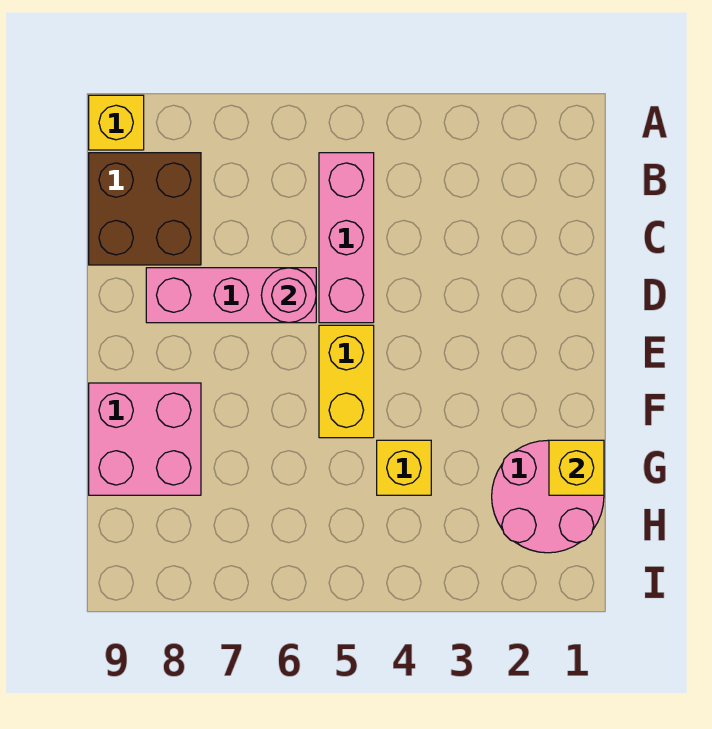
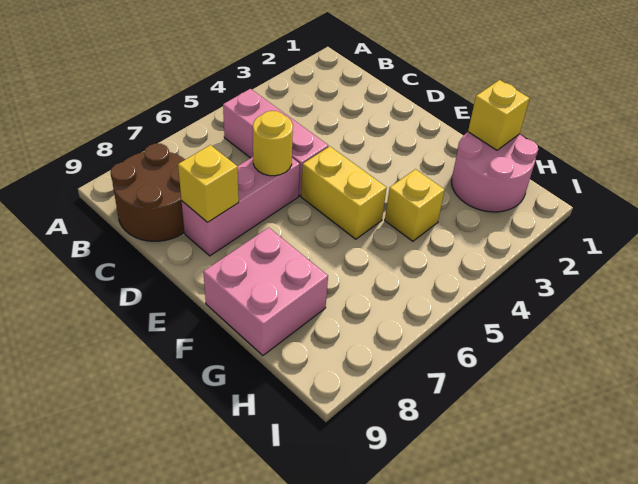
yellow 1x1 brick [89,95,144,150] -> yellow 1x1 brick moved to [178,145,239,222]
brown 2x2 brick [89,153,201,265] -> brown 2x2 round brick [111,144,185,241]
pink 1x1 round brick [261,268,316,323] -> yellow 1x1 round brick [253,111,293,176]

